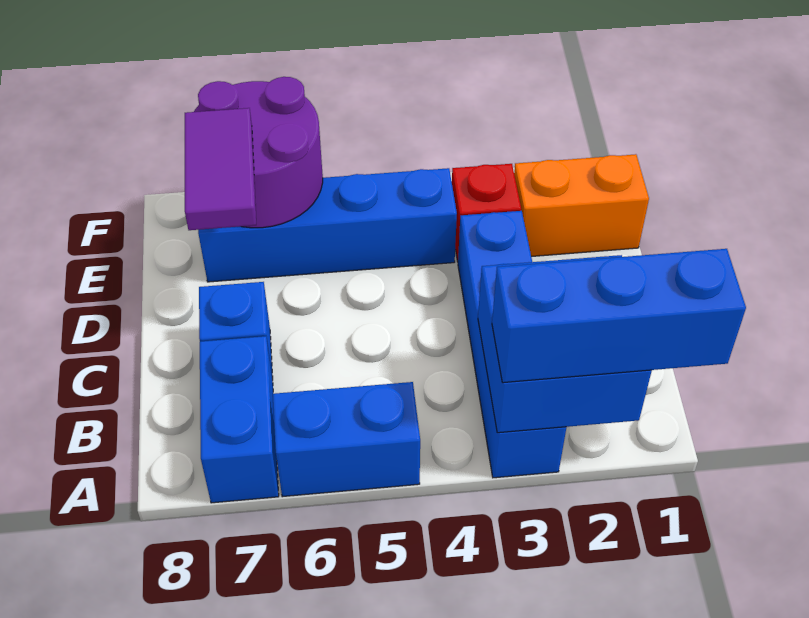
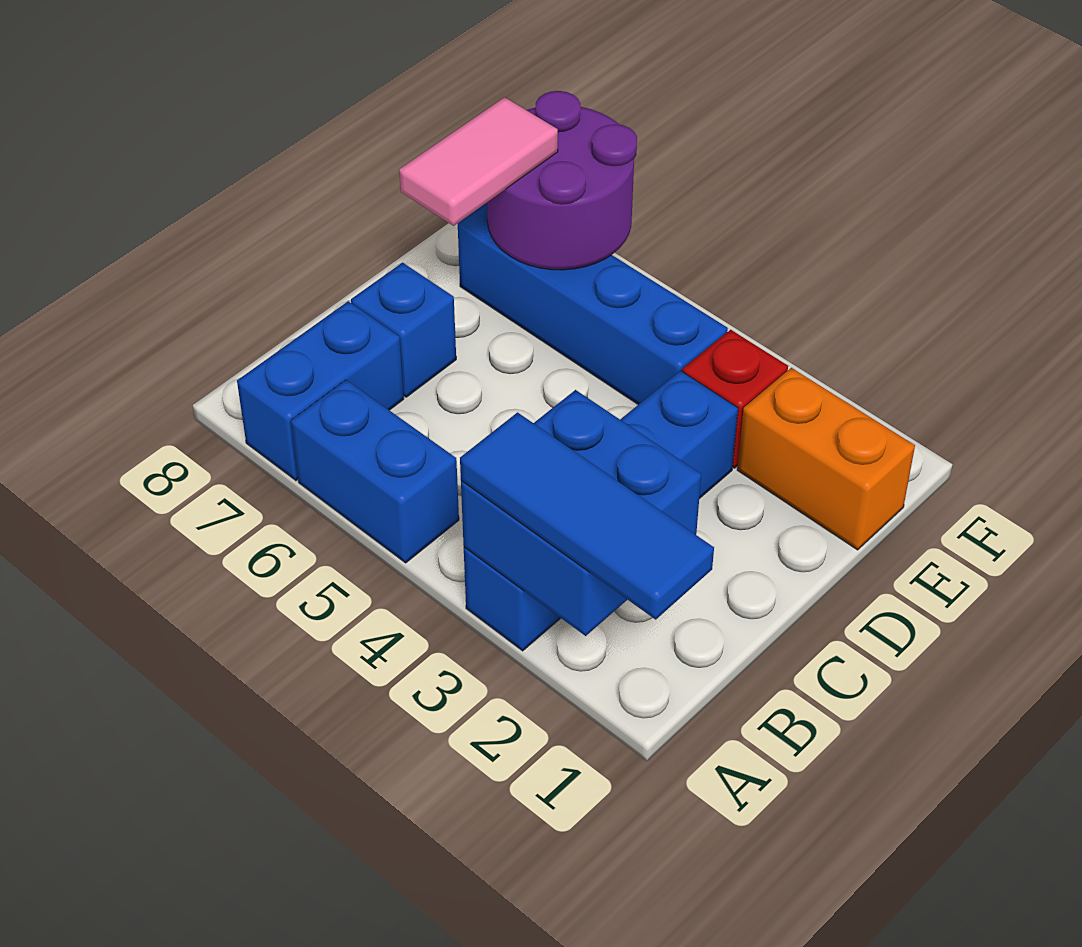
blue 1x3 brick [492,249,746,383] -> blue 1x3 tile [460,412,714,619]
purple 1x2 tile [185,108,256,230] -> pink 1x2 tile [399,97,558,226]

